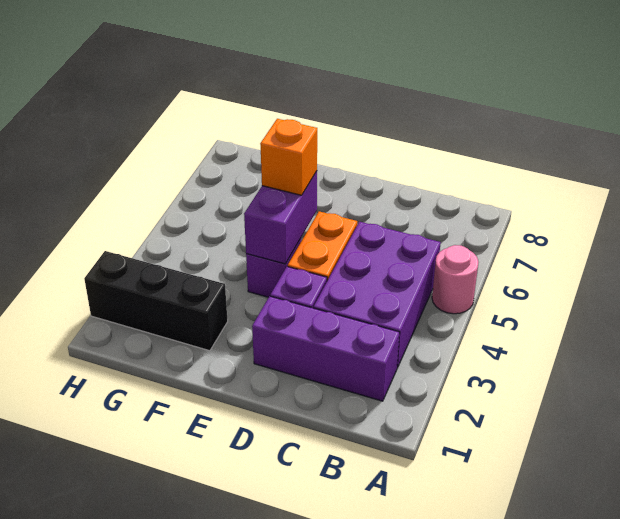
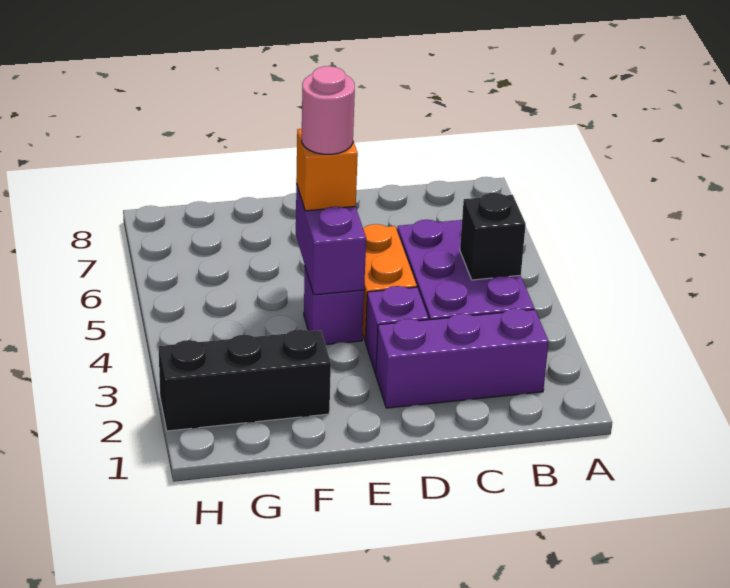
pink 1x1 round brick [432,245,479,314] -> pink 1x1 round brick moved to [302,66,355,154]
none -> black 1x1 brick [460,193,526,280]

